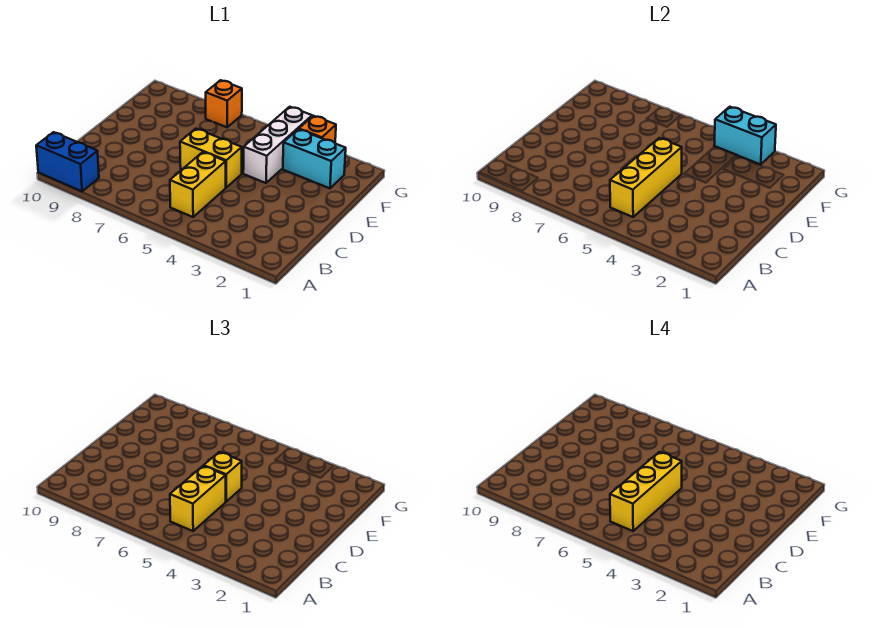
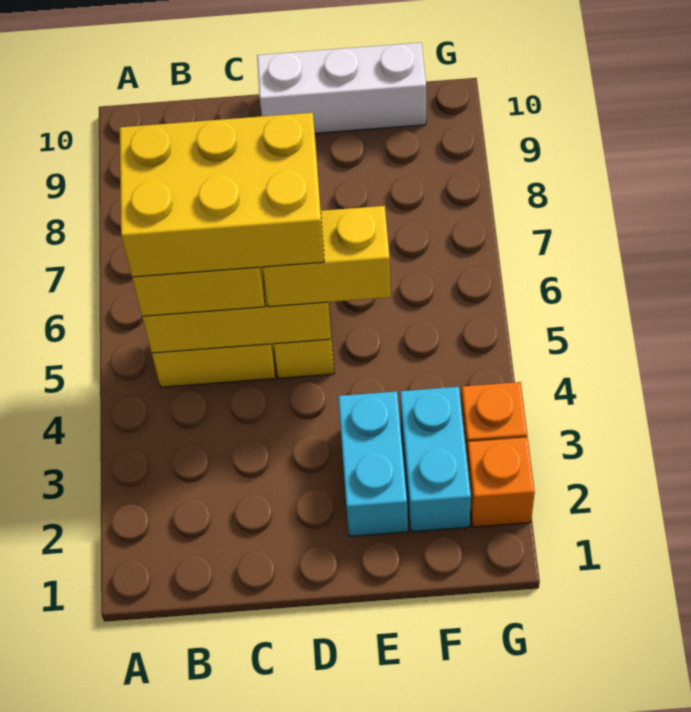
blue 1x2 brick [36,132,99,191] -> none
yellow 1x3 brick [610,452,682,531] -> yellow 2x3 brick [120,113,324,277]
yellow 1x1 brick [204,452,242,501] -> yellow 1x2 brick [262,206,391,307]
white 1x3 brick [243,107,312,183] -> white 1x3 brick moved to [257,43,426,133]
cyan 1x2 brick [714,107,776,164] -> cyan 1x2 brick moved to [338,391,408,536]
orange 1x1 brick [206,80,242,127] -> orange 1x1 brick moved to [467,437,535,527]

